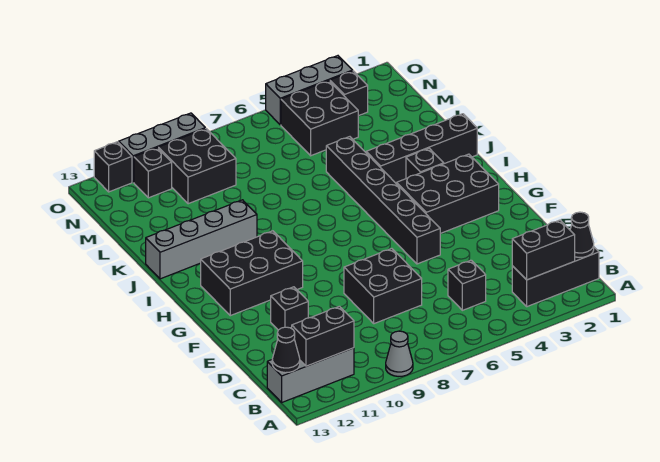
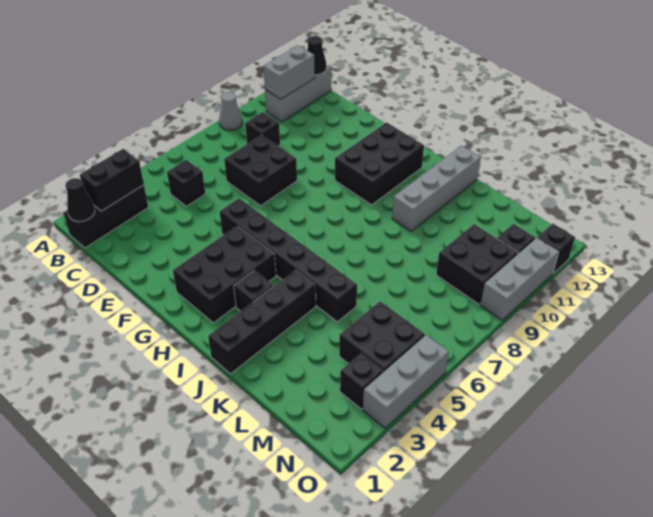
black 1x2 brick [292,306,354,366] -> grey 1x2 brick [263,45,315,99]
black 1x1 brick [271,287,308,330] -> black 1x1 brick moved to [245,112,280,146]

